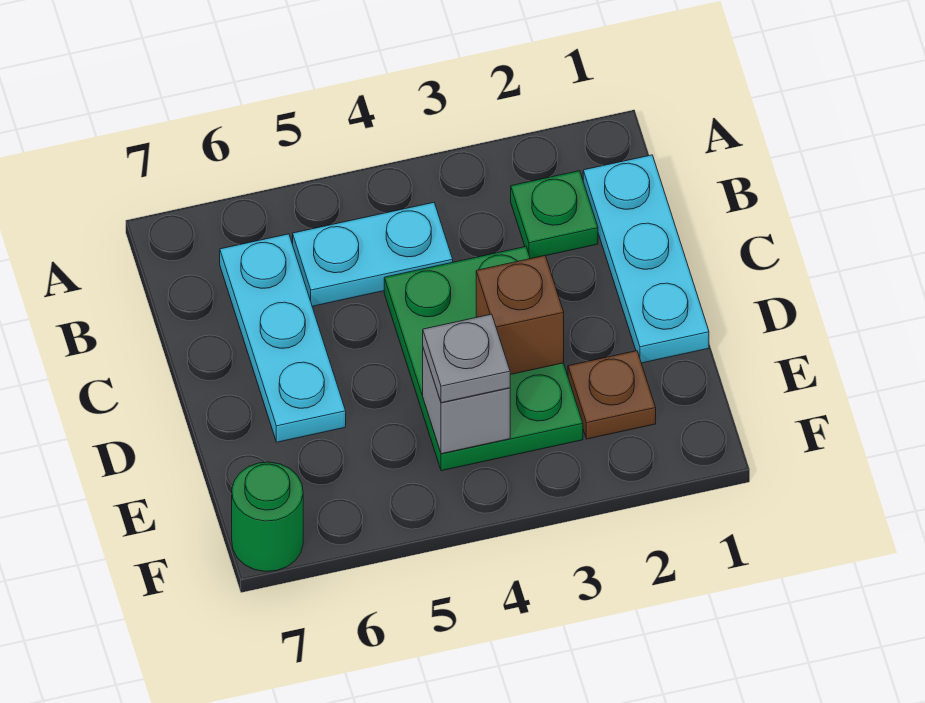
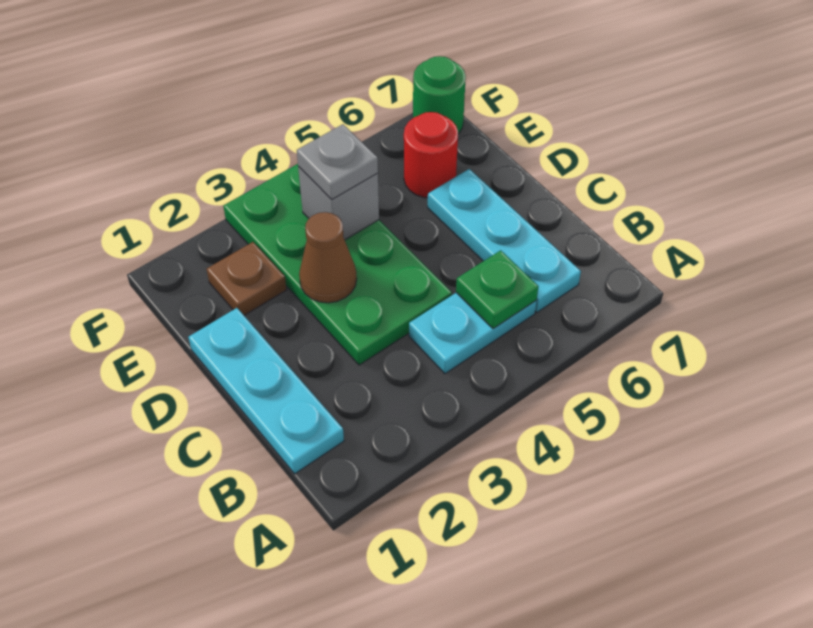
green 1x1 plate [511,171,598,259] -> green 1x1 plate moved to [456,250,539,329]
green 2x3 plate [384,247,583,471] -> green 2x4 plate [223,164,452,365]
brown 1x1 brick [476,255,564,375] -> brown 1x1 cone [299,212,357,303]
none -> red 1x1 round brick [404,112,458,198]

